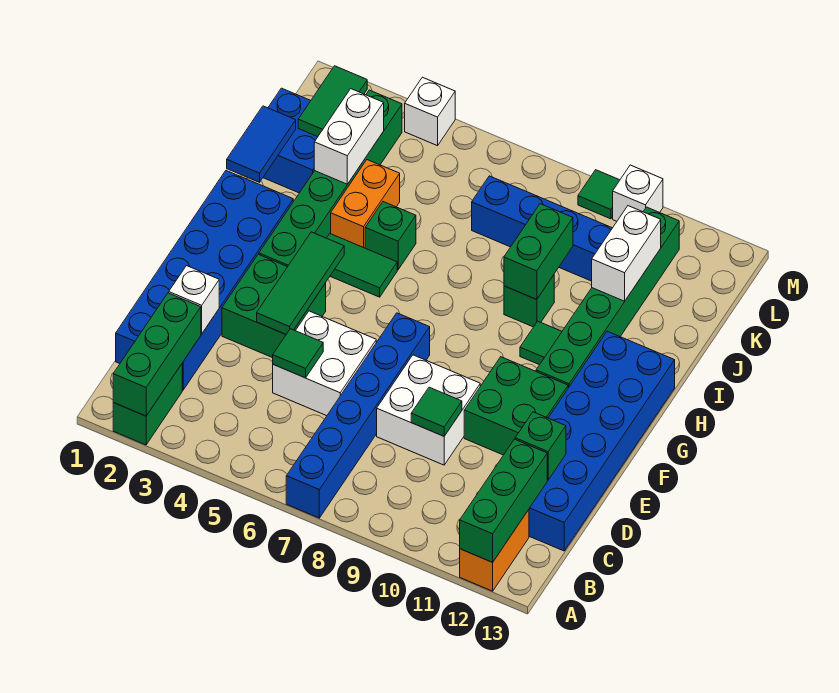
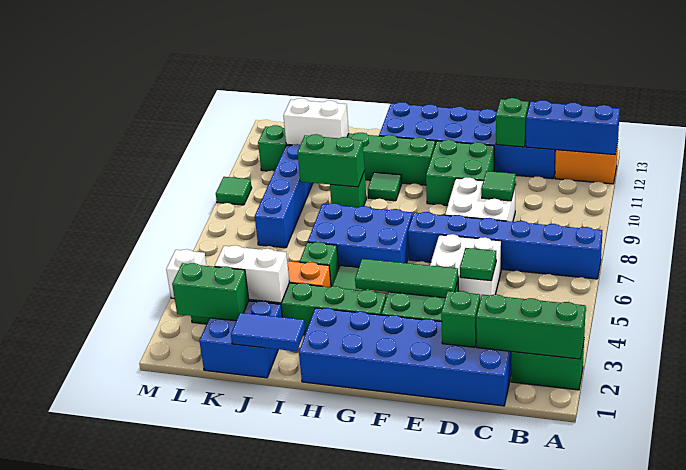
green 1x3 brick [460,439,547,562] -> blue 1x3 brick [526,100,620,155]
white 1x1 brick [169,266,219,334] -> green 1x1 brick [441,291,480,347]
none -> blue 2x3 brick [308,203,413,267]
green 1x2 tile [298,66,367,137] -> green 1x2 brick [172,263,249,321]
white 1x1 brick [613,165,663,221] -> none

